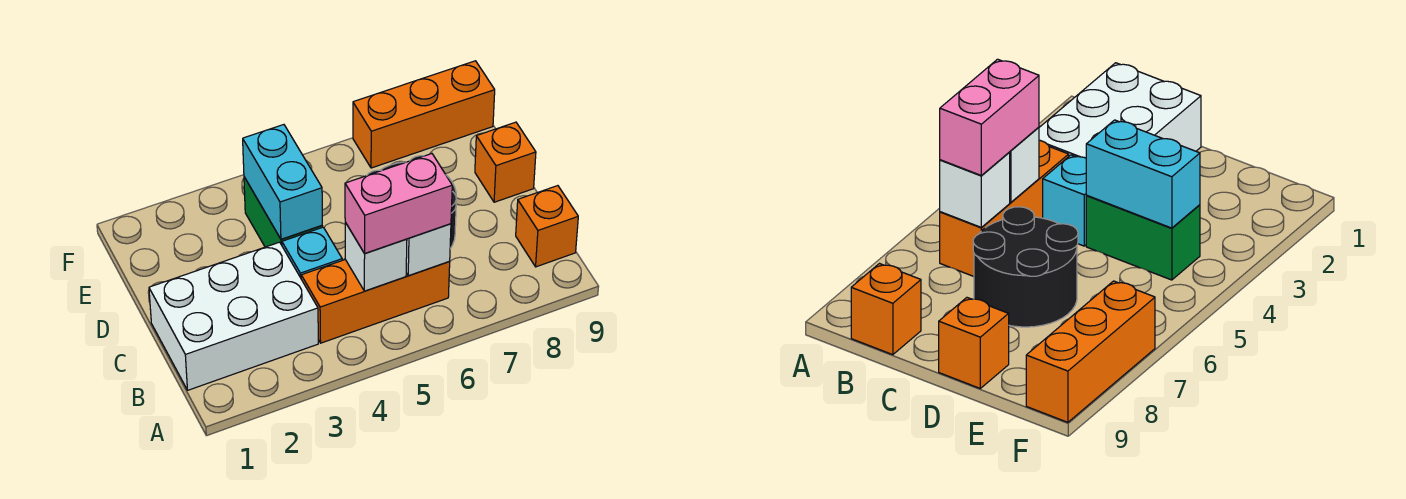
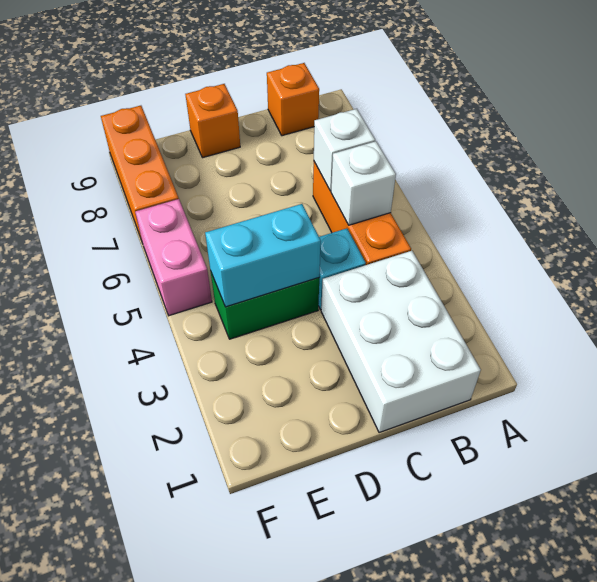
pink 1x2 brick [345,154,452,253] -> pink 1x2 brick moved to [135,199,212,316]
black 2x2 round brick [973,207,1078,327] -> none

